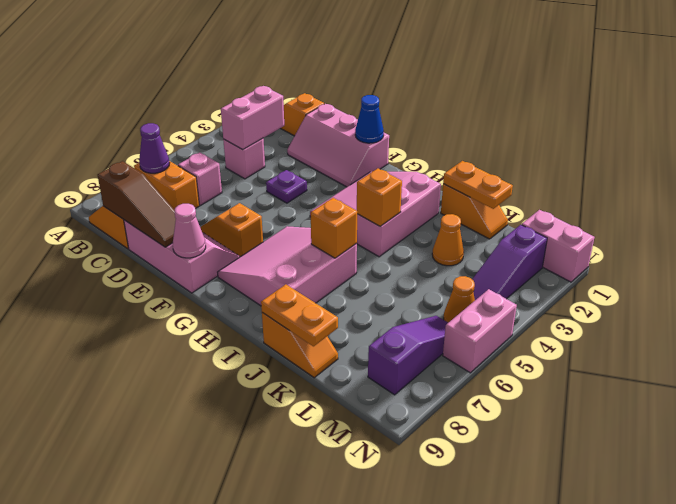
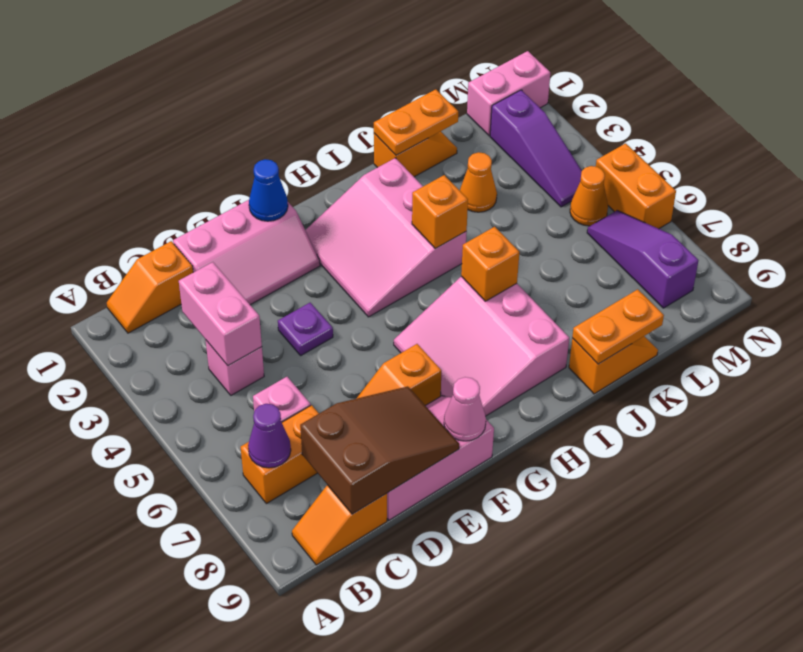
brown 1x3 slope [98,161,176,247] -> brown 2x3 slope [300,386,459,514]
pink 1x2 brick [443,289,517,373] -> orange 1x2 brick [596,143,676,229]

